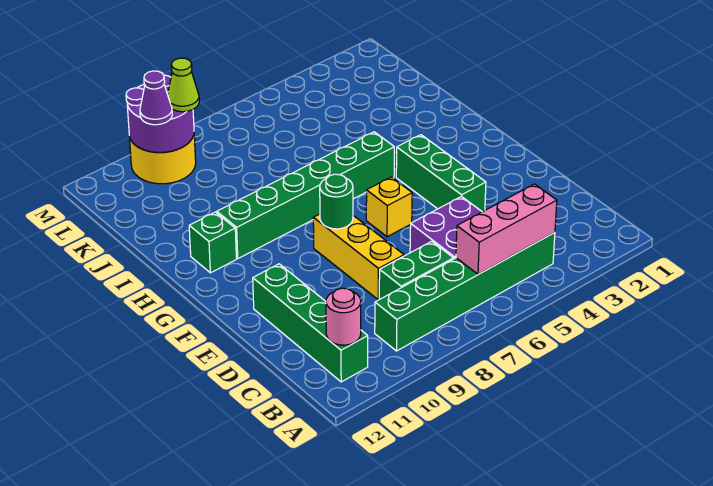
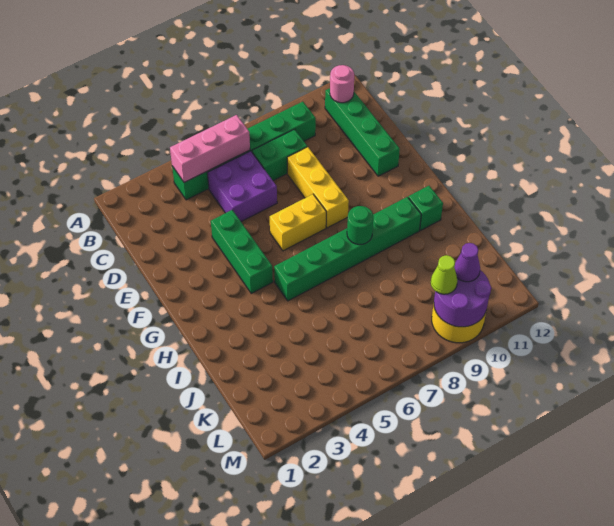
yellow 1x1 brick [366,177,412,237] -> yellow 1x2 brick [270,194,326,251]
green 1x1 round brick [320,174,353,229] -> green 1x1 round brick moved to [347,206,373,245]

